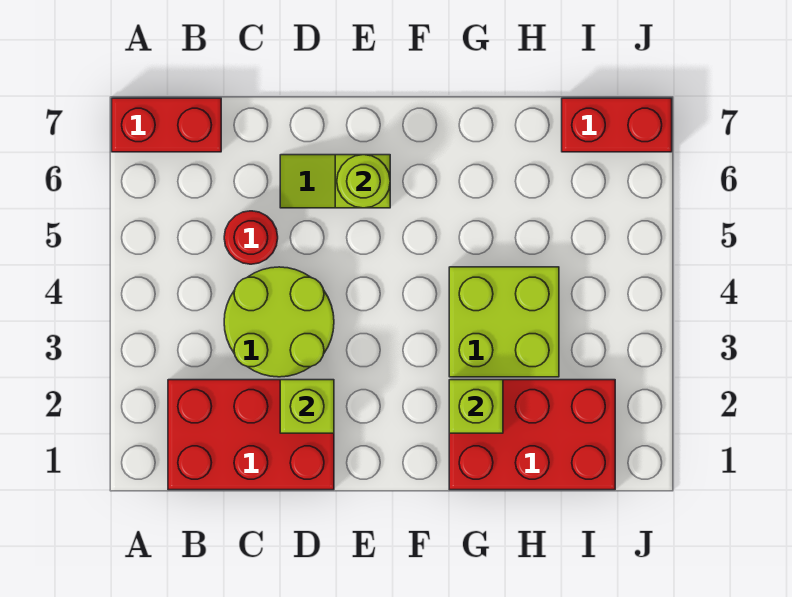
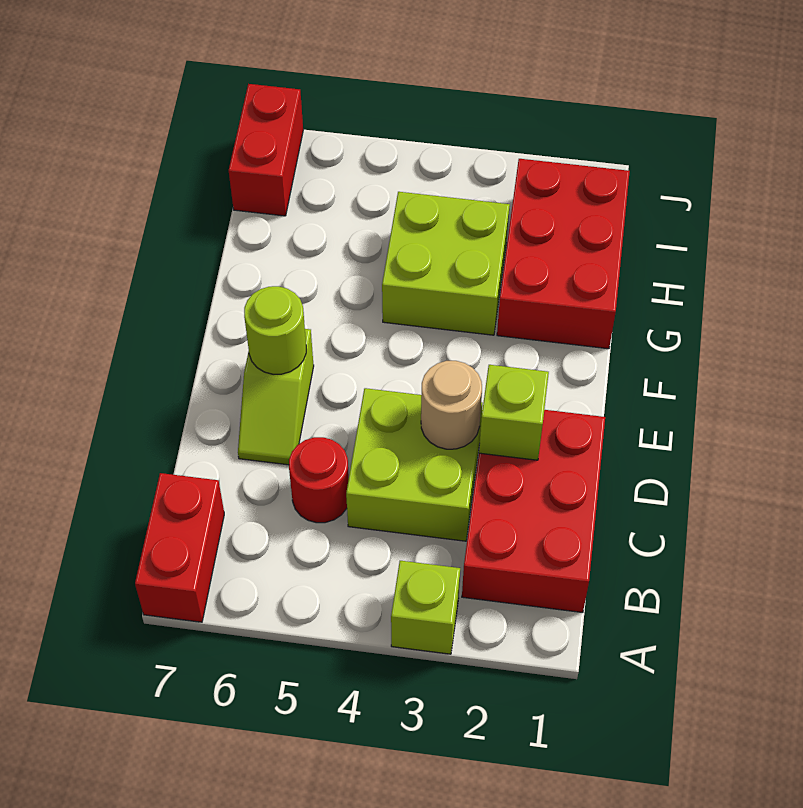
lime 2x2 round brick [224,267,334,377] -> lime 2x2 brick [346,388,483,541]
none -> tan 1x1 round brick [421,361,482,449]
lime 1x1 brick [449,380,503,433] -> lime 1x1 brick moved to [391,561,460,654]

